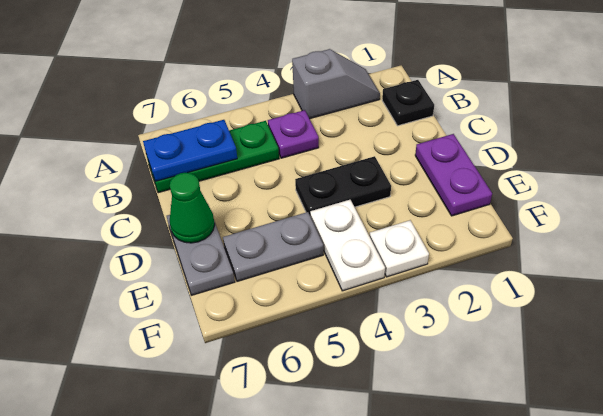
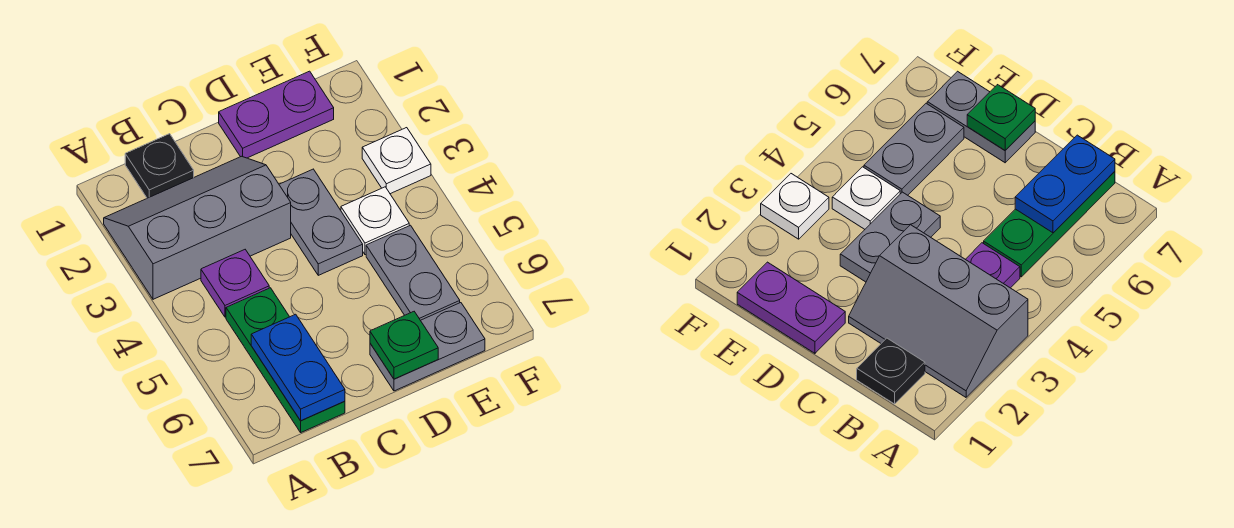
grey 1x2 slope [292,49,380,119] -> grey 2x3 slope [104,156,291,299]
black 1x2 plate [295,156,391,215] -> grey 1x2 plate [279,169,363,275]
green 1x1 cone [170,173,215,243] -> green 1x1 plate [370,312,438,379]
white 1x2 plate [310,200,385,291] -> white 1x1 plate [341,187,409,255]

